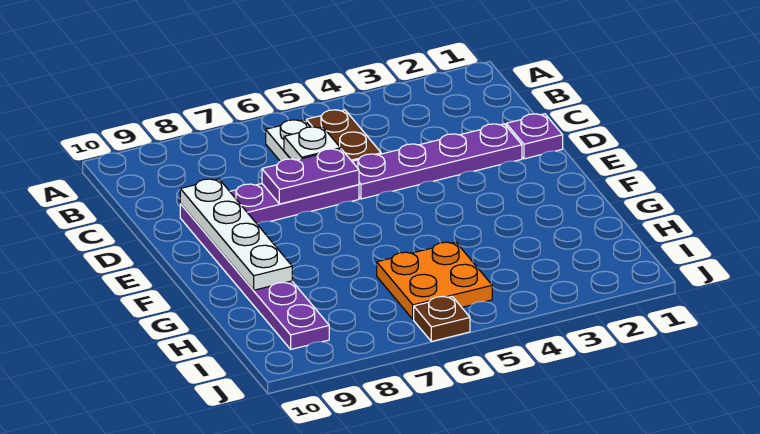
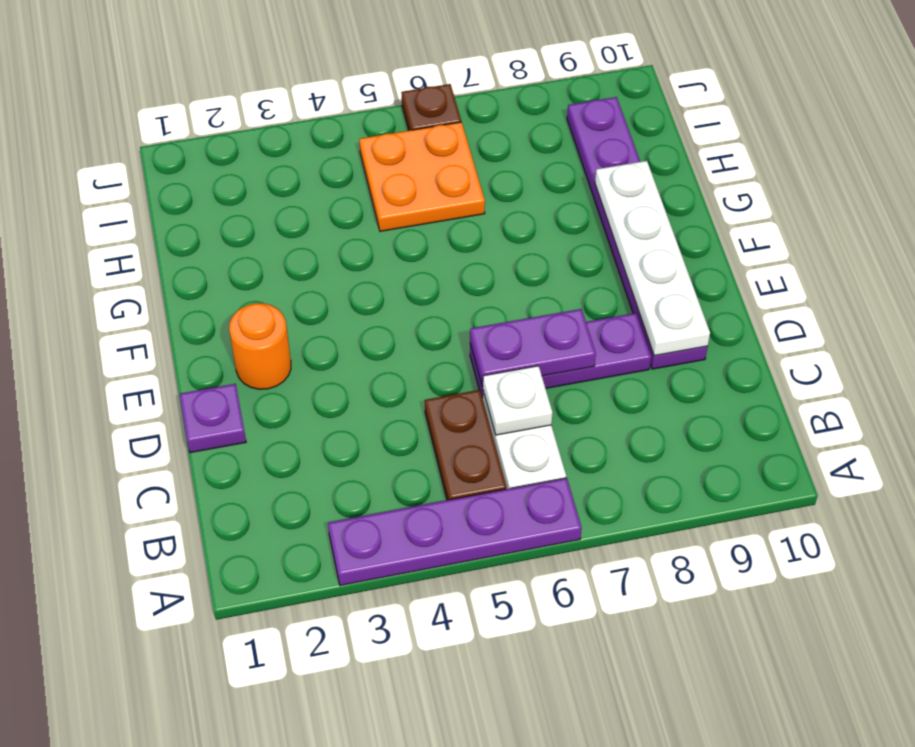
purple 1x4 plate [352,124,522,199] -> purple 1x4 plate moved to [328,478,582,585]
none -> orange 1x1 round brick [229,303,291,389]

